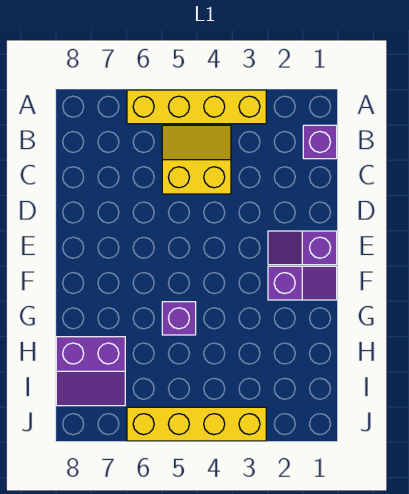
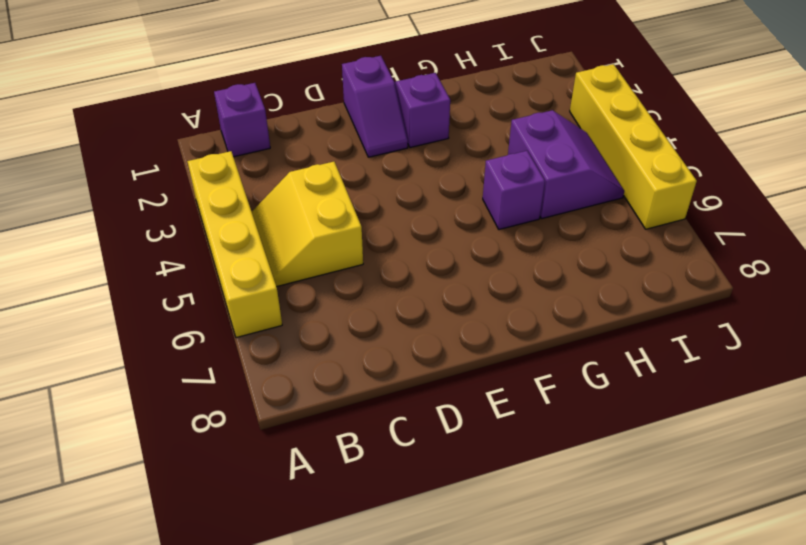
purple 2x2 slope [56,337,125,406] -> purple 2x2 slope moved to [508,110,624,218]

